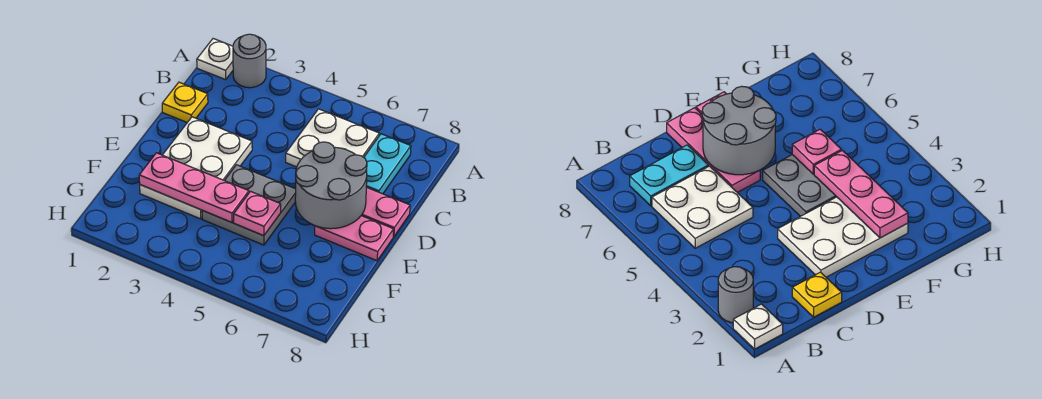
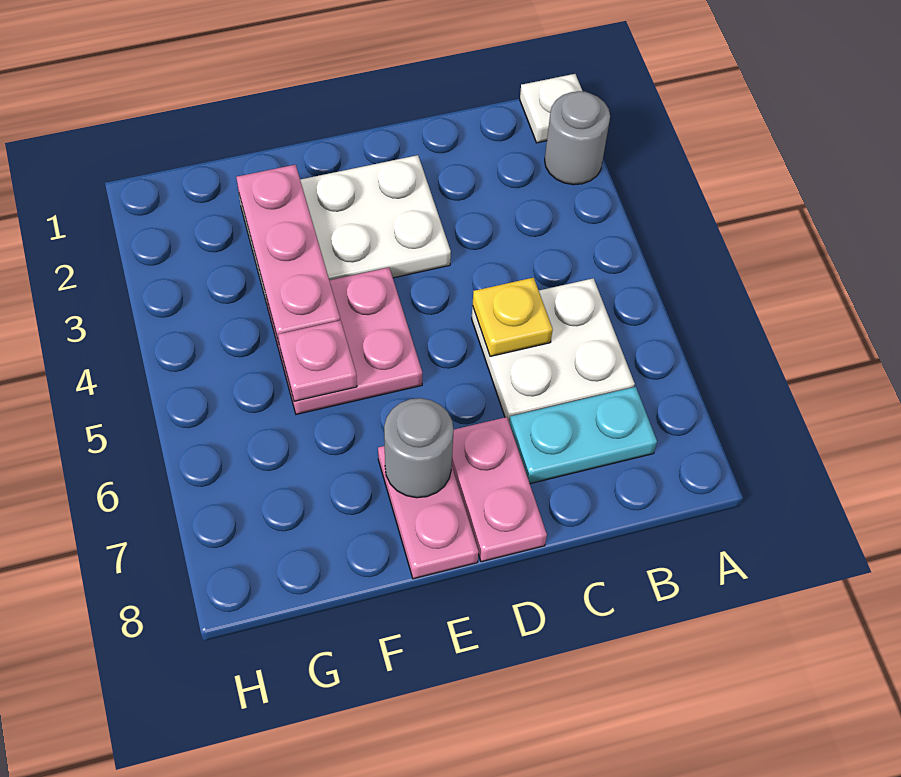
yellow 1x1 plate [162,82,208,122] -> yellow 1x1 plate moved to [472,278,553,356]
pink 1x3 plate [361,187,410,237] -> pink 1x2 plate [452,417,547,562]
grey 2x2 round brick [295,142,367,229] -> grey 1x1 round brick [384,398,454,498]
grey 2x2 plate [202,165,296,245] -> pink 2x2 plate [266,267,422,414]

